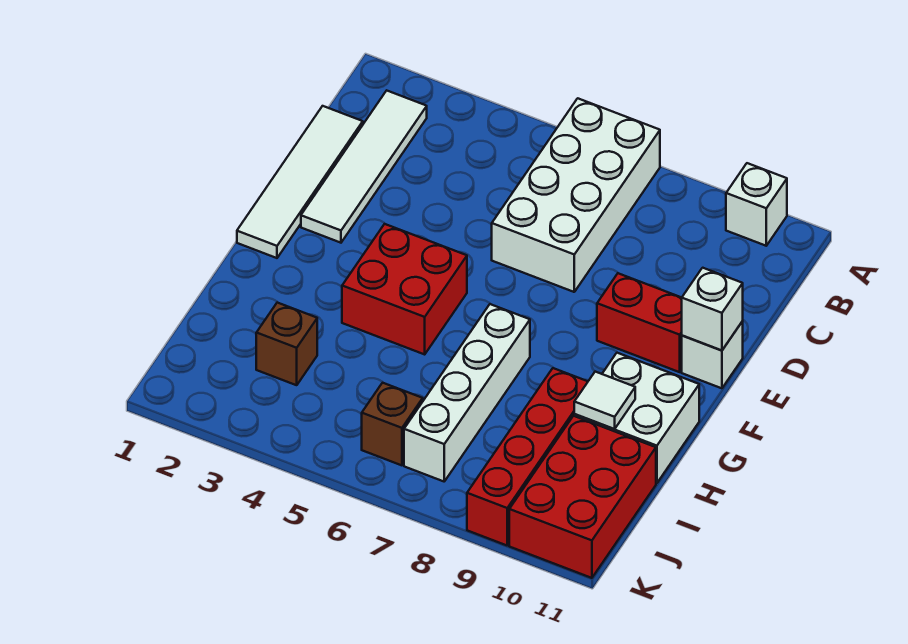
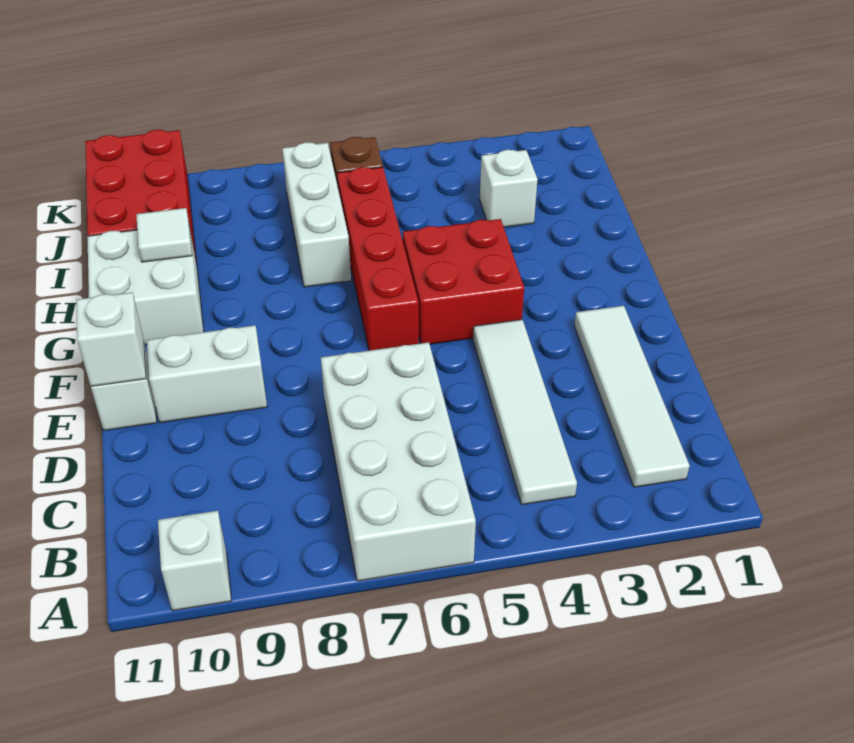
white 1x4 tile [237,106,363,258] -> white 1x4 tile moved to [473,320,577,505]
red 1x2 brick [597,273,682,372] -> white 1x2 brick [147,325,267,423]
white 1x4 brick [404,304,530,481] -> white 1x3 brick [282,142,351,287]
red 1x4 brick [467,368,588,545] -> red 1x4 brick moved to [337,167,419,351]
brown 1x1 brick [256,302,317,385] -> white 1x1 brick [480,150,538,227]

